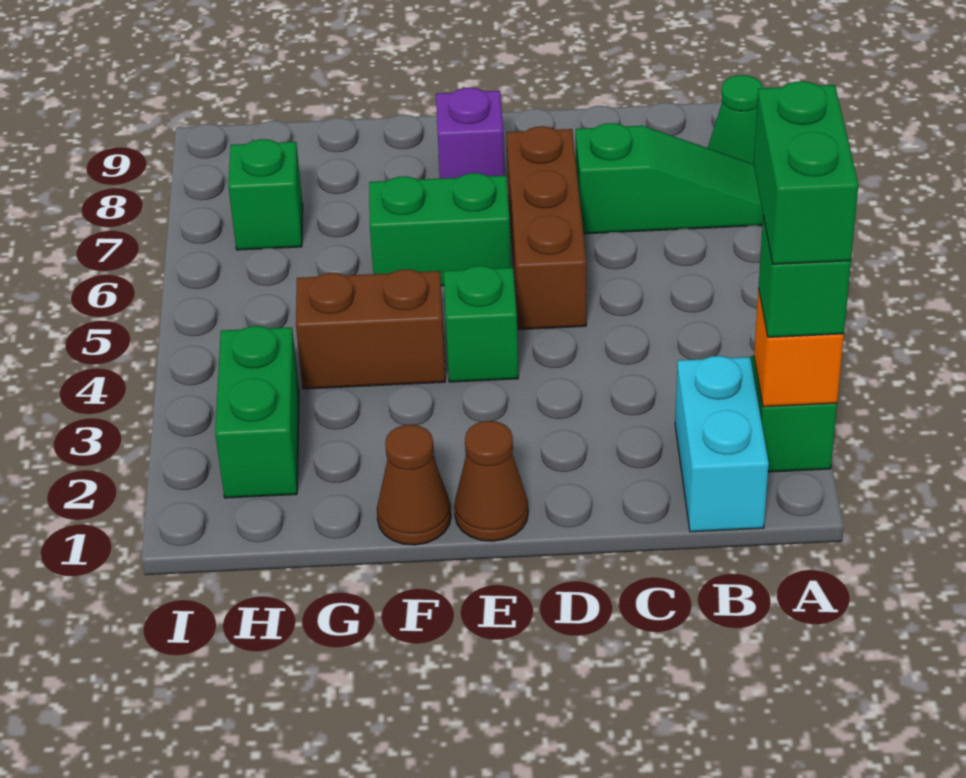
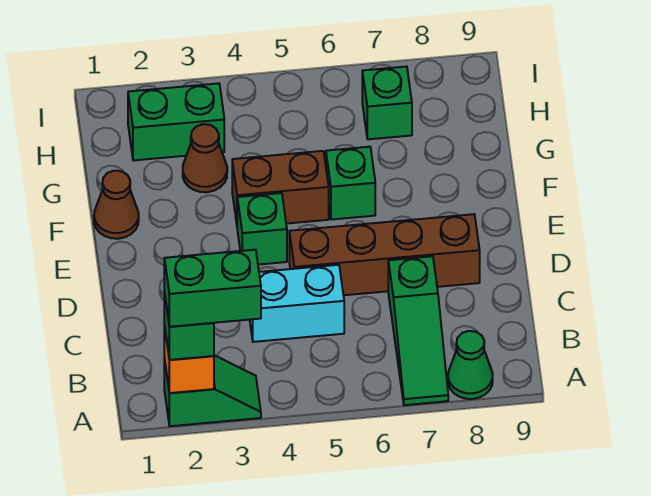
cyan 1x2 brick [675,356,769,532] -> cyan 1x2 brick moved to [250,265,344,342]
brown 1x3 brick [507,126,586,330] -> brown 1x4 brick [289,214,480,295]
brown 1x1 cone [454,421,528,541] -> brown 1x1 cone moved to [183,124,227,192]
green 1x2 brick [369,173,511,286] -> green 1x1 brick [326,147,375,220]
purple 1x1 brick [436,88,504,179] -> none
brown 1x2 brick [296,269,445,389] -> brown 1x2 brick turned to [232,151,329,224]

